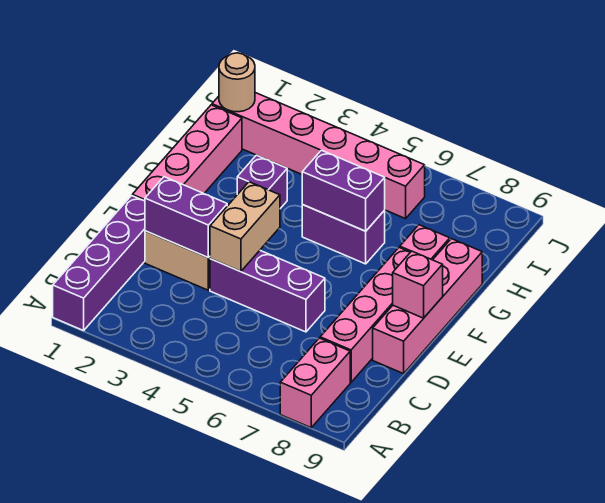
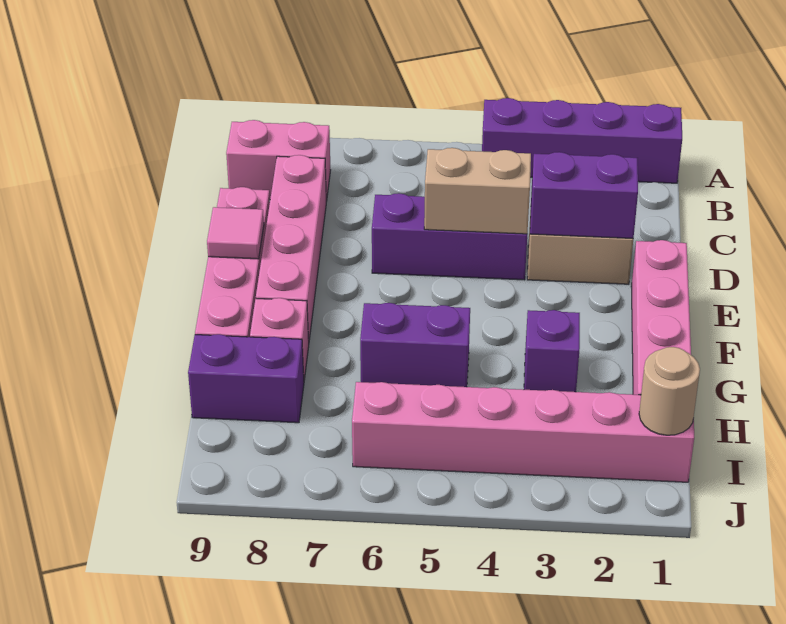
purple 1x4 brick [53,196,145,331] -> purple 1x4 brick turned to [482,98,682,183]
pink 1x2 brick [280,338,350,428] -> pink 1x2 brick turned to [226,120,331,202]
tan 1x2 brick [210,182,280,272] -> tan 1x2 brick turned to [424,148,531,234]
pink 1x1 brick [393,251,443,318] -> pink 1x1 tile [207,207,264,259]
purple 1x2 brick [302,150,385,231] -> purple 1x2 brick moved to [188,334,304,423]

